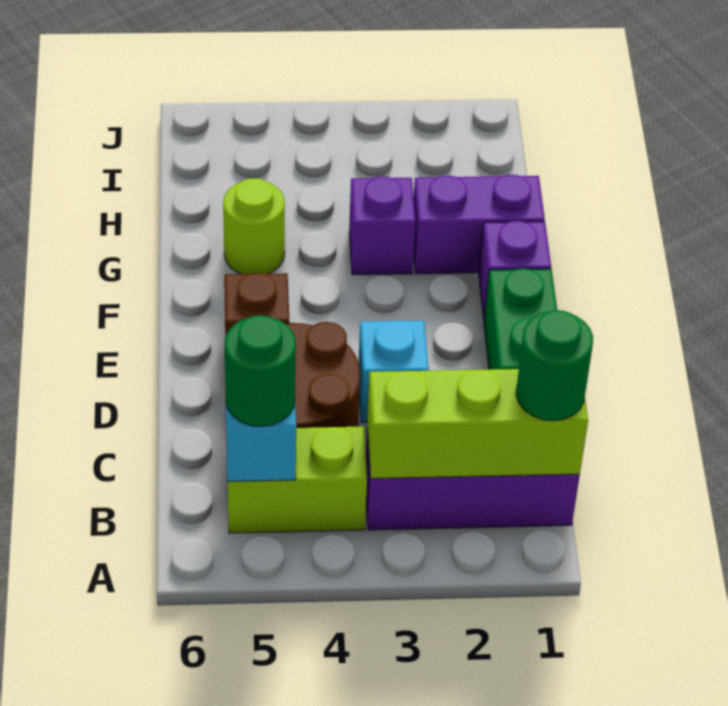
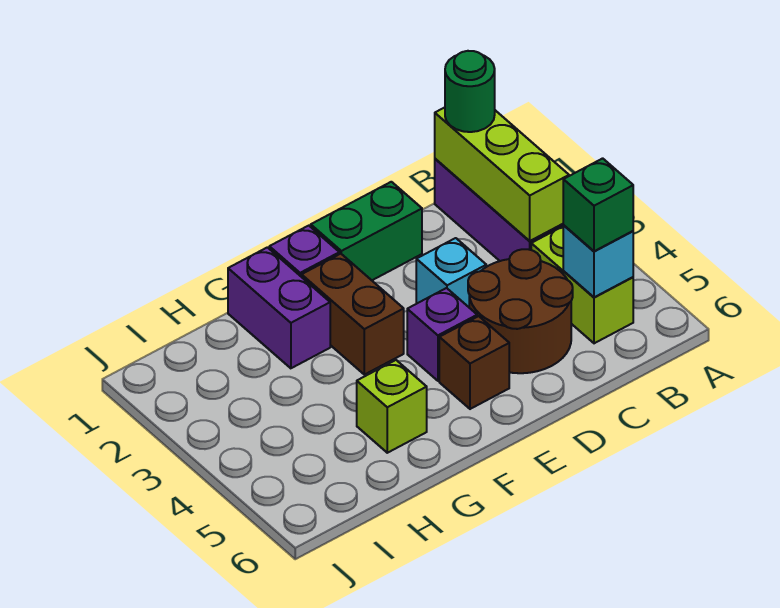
green 1x1 round brick [225,315,296,427] -> green 1x1 brick [563,158,633,251]
none -> brown 1x2 brick [302,254,404,375]
purple 1x1 brick [349,176,416,275] -> purple 1x1 brick moved to [407,288,477,381]
lime 1x1 round brick [223,178,285,274] -> lime 1x1 brick [357,360,427,453]

